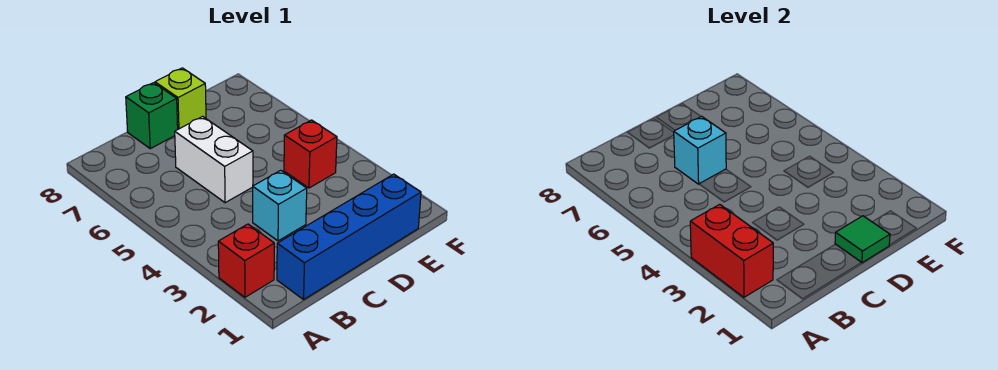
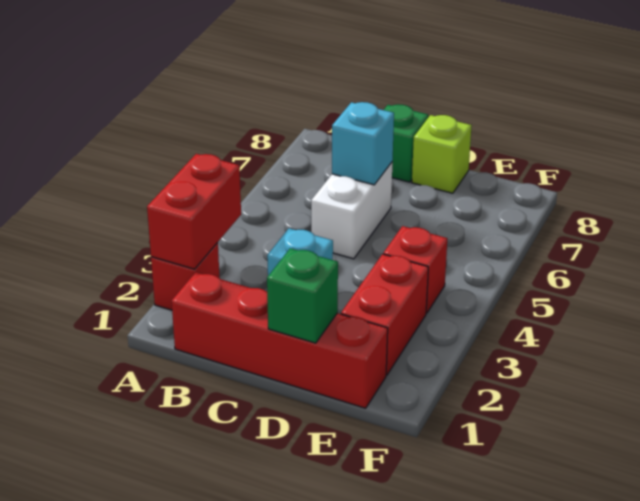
blue 1x4 brick [277,174,421,300] -> red 1x4 brick [172,272,388,408]
green 1x1 tile [835,216,890,263] -> green 1x1 brick [267,248,338,343]
none -> red 1x2 brick [341,254,428,375]

